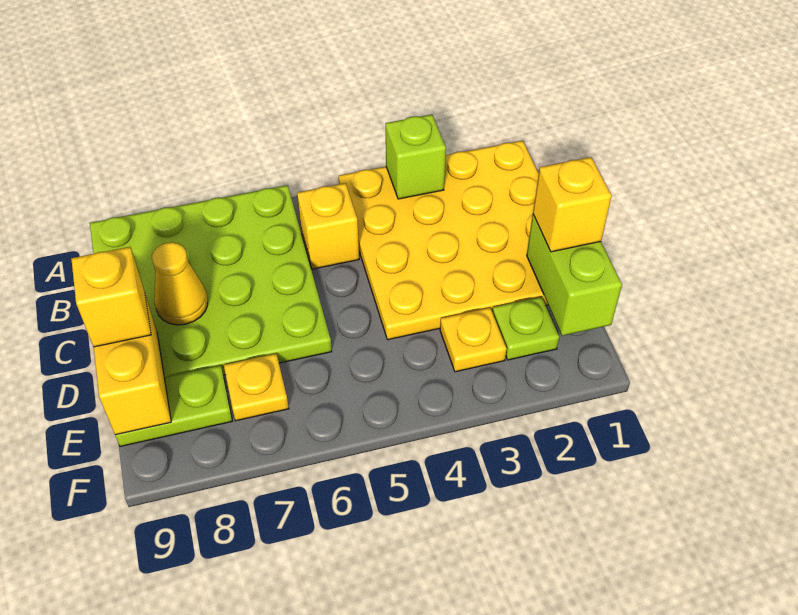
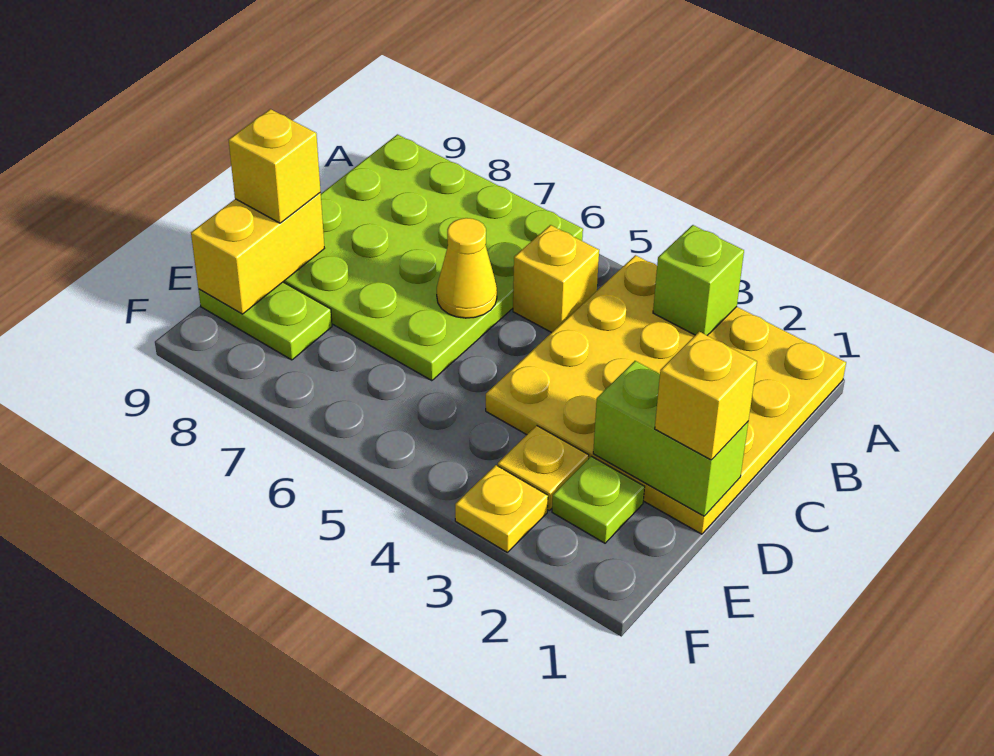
yellow 1x1 cone [152,242,208,325] -> yellow 1x1 cone moved to [437,218,497,318]
lime 1x2 brick [527,215,622,336] -> lime 1x2 brick turned to [593,361,748,516]
yellow 1x1 plate [224,354,289,421] -> yellow 1x1 plate moved to [455,465,548,553]

